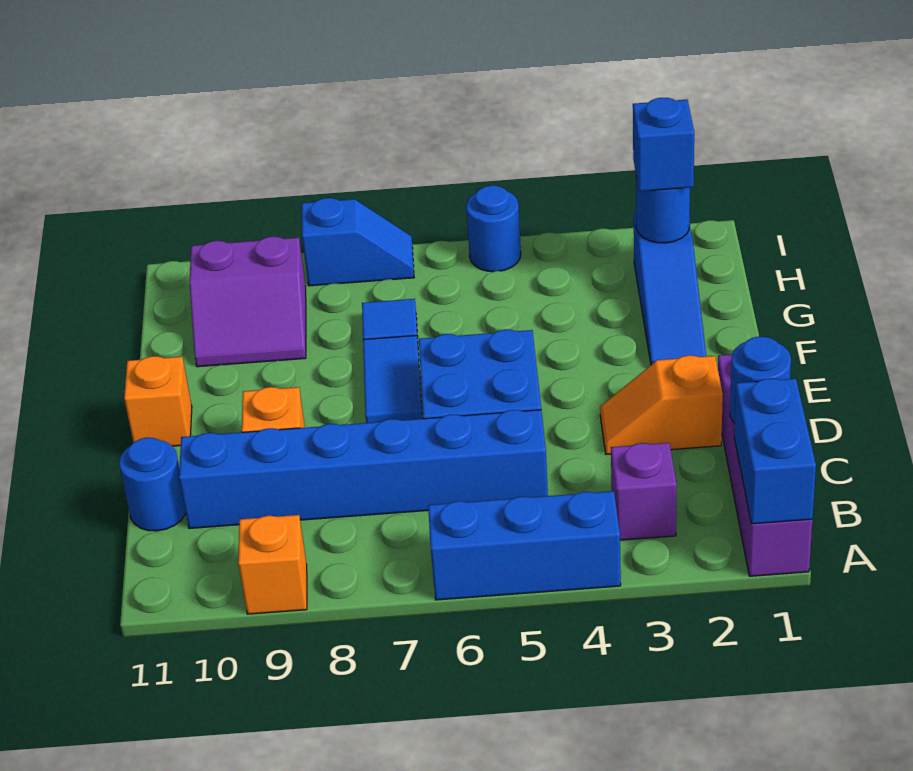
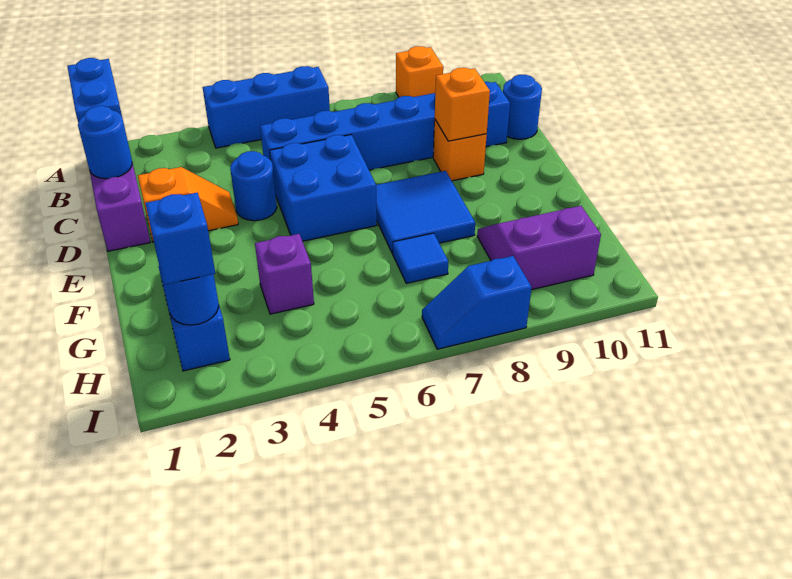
purple 1x1 brick [611,443,677,540] -> purple 1x1 brick moved to [255,234,314,314]
blue 1x2 tile [363,335,422,423] -> blue 2x2 tile [376,171,475,253]
orange 1x1 brick [124,356,192,446] -> orange 1x1 brick moved to [435,68,490,141]
blue 1x1 round brick [466,186,521,272] -> blue 1x1 round brick moved to [230,151,277,221]

